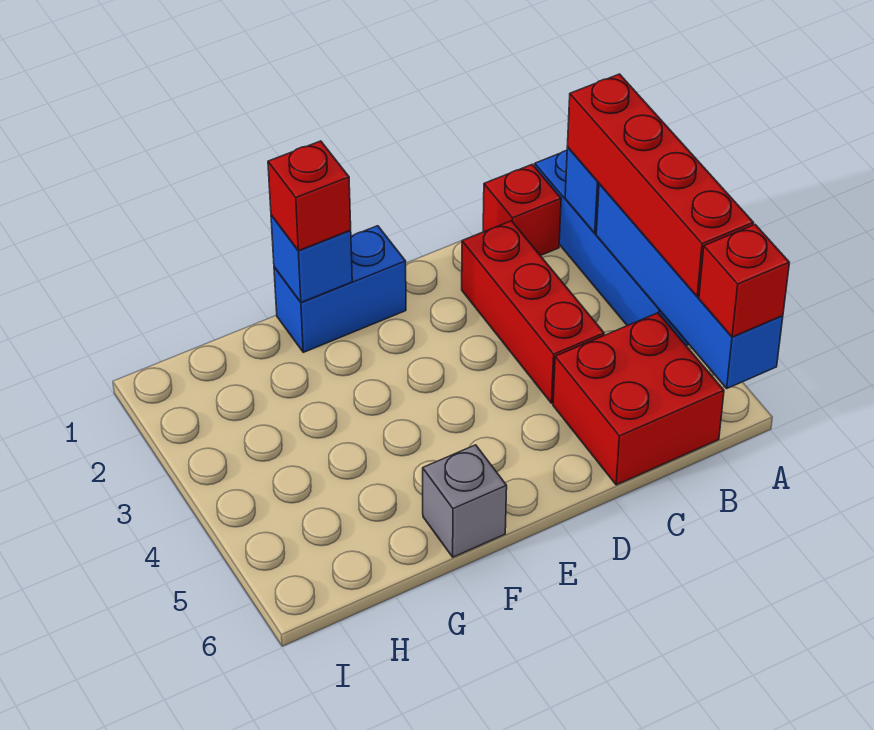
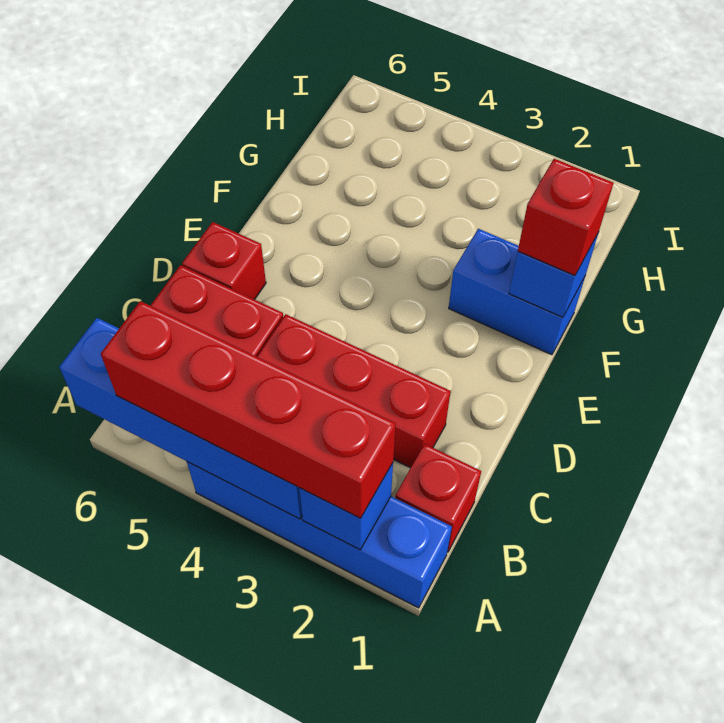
red 1x1 brick [699,225,789,337] -> red 1x1 brick moved to [182,222,266,300]
blue 1x2 brick [274,226,406,352] -> blue 1x2 brick turned to [449,229,585,355]
grey 1x1 brick [423,445,507,557] -> none

